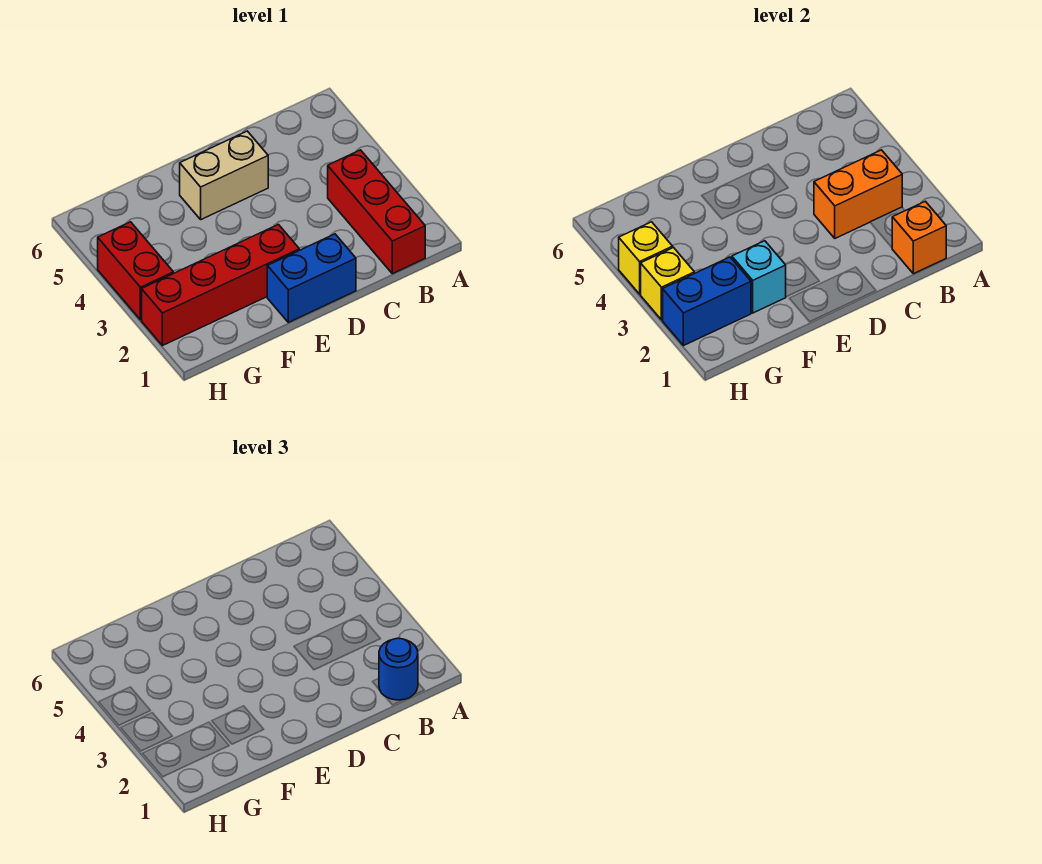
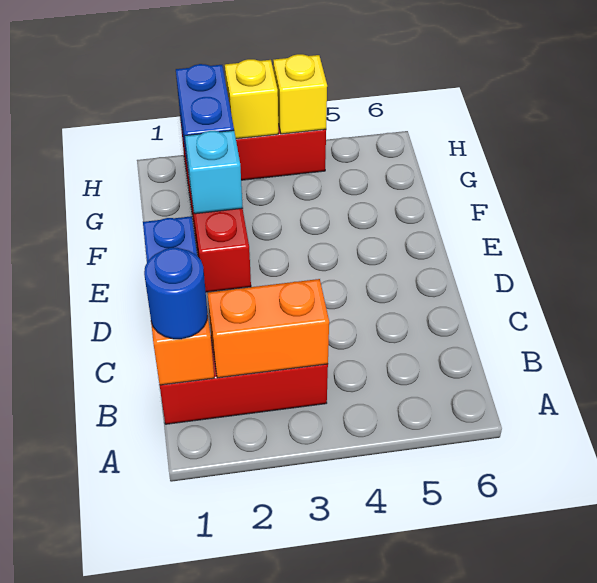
orange 1x2 brick [814,150,902,238] -> orange 1x2 brick turned to [207,279,329,378]
tan 1x2 brick [180,131,268,219] -> none

